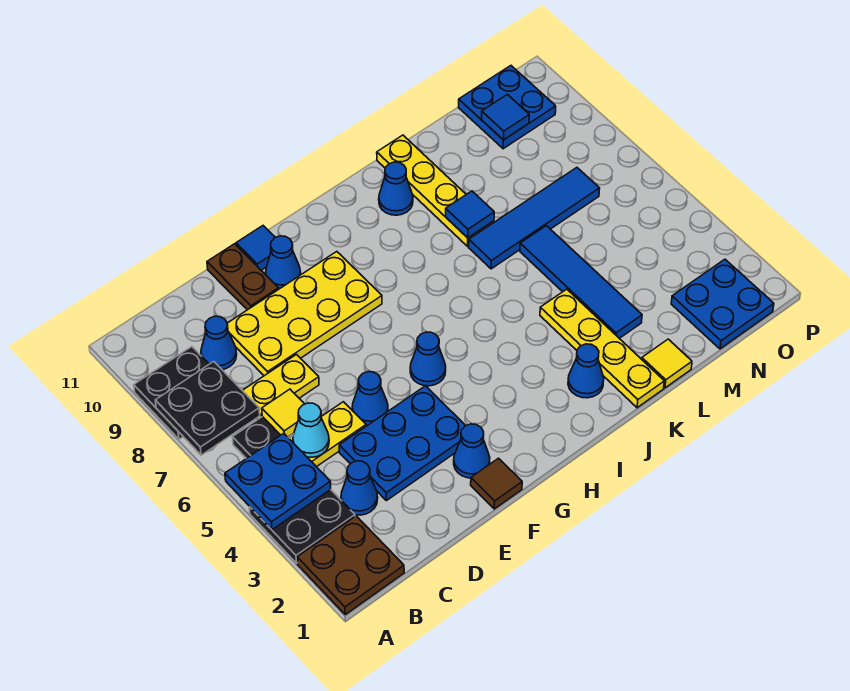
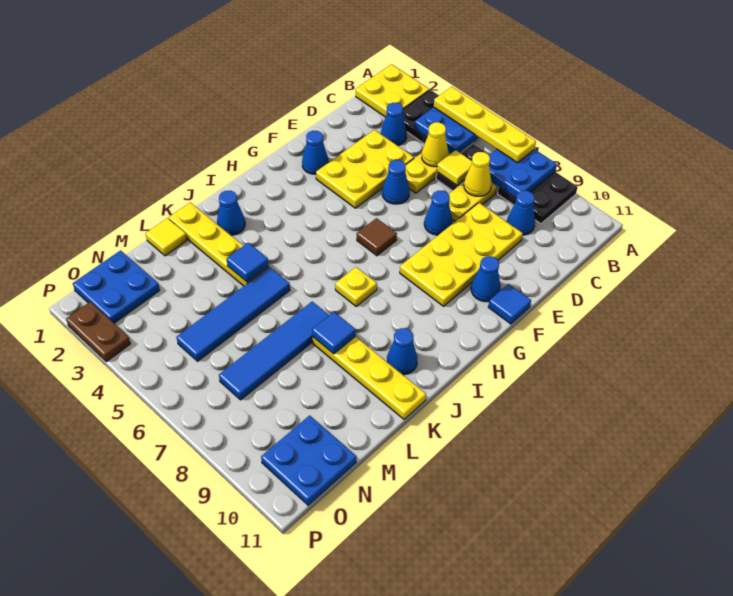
brown 2x2 plate [297,516,404,614] -> yellow 2x2 plate [356,64,429,117]
none -> yellow 1x4 plate [434,87,536,163]
black 2x2 plate [155,362,260,455] -> blue 2x2 plate [489,149,557,198]
cyan 1x1 cone [293,403,329,457] -> yellow 1x1 cone [422,122,449,167]
none -> yellow 1x1 cone [464,152,492,196]
blue 2x3 plate [339,386,466,501] -> yellow 2x3 plate [316,130,414,208]
brown 1x2 plate [207,244,279,310] -> brown 1x2 plate moved to [66,302,130,362]
brown 1x1 tile [471,458,522,509] -> brown 1x1 tile moved to [357,218,397,256]
blue 1x1 cone [410,332,446,386] -> blue 1x1 cone moved to [424,191,452,235]
none -> yellow 1x1 plate [335,267,377,306]
blue 1x4 tile [520,226,642,338] -> blue 1x4 tile turned to [177,267,290,361]
blue 1x1 tile [482,94,529,140] -> blue 1x1 tile moved to [227,243,269,282]

